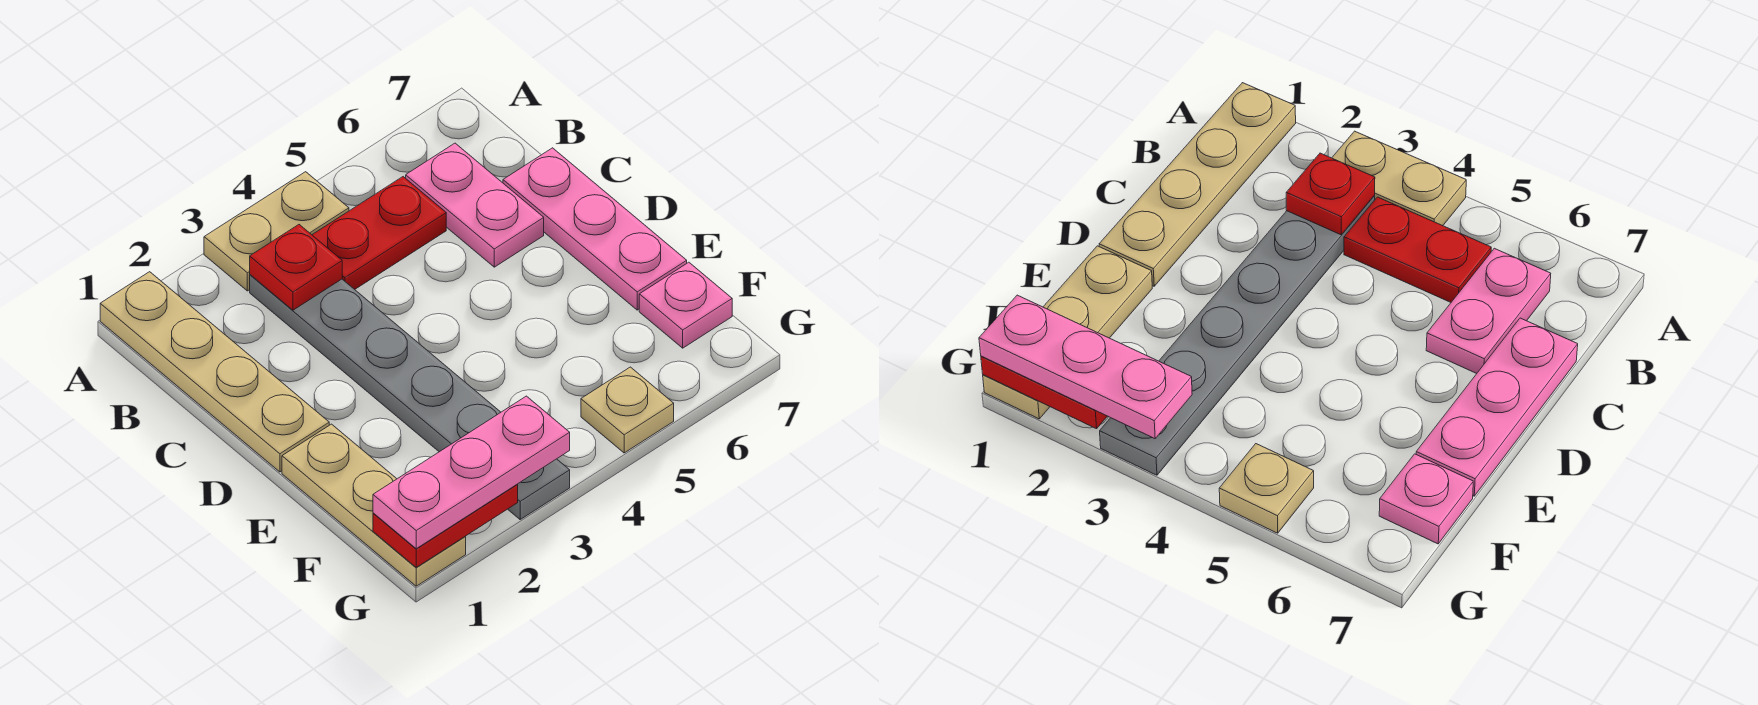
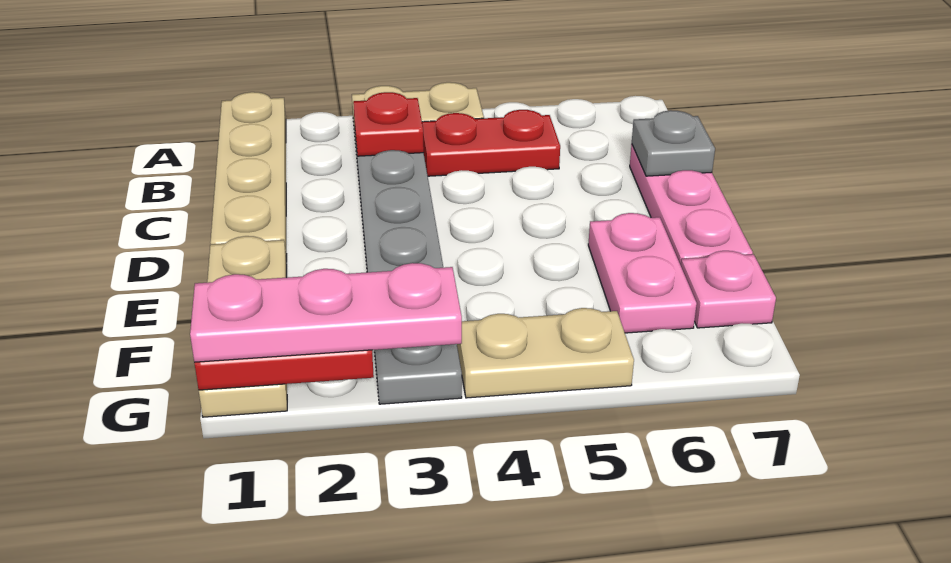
pink 1x2 plate [406,143,544,267] -> pink 1x2 plate moved to [588,213,697,333]
none -> grey 1x1 plate [632,110,715,176]
tan 1x1 plate [581,367,674,453] -> tan 1x2 plate [457,308,634,398]

